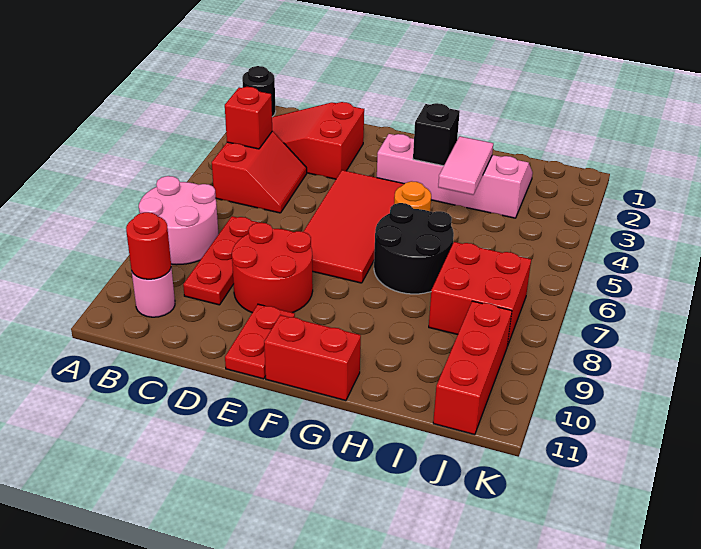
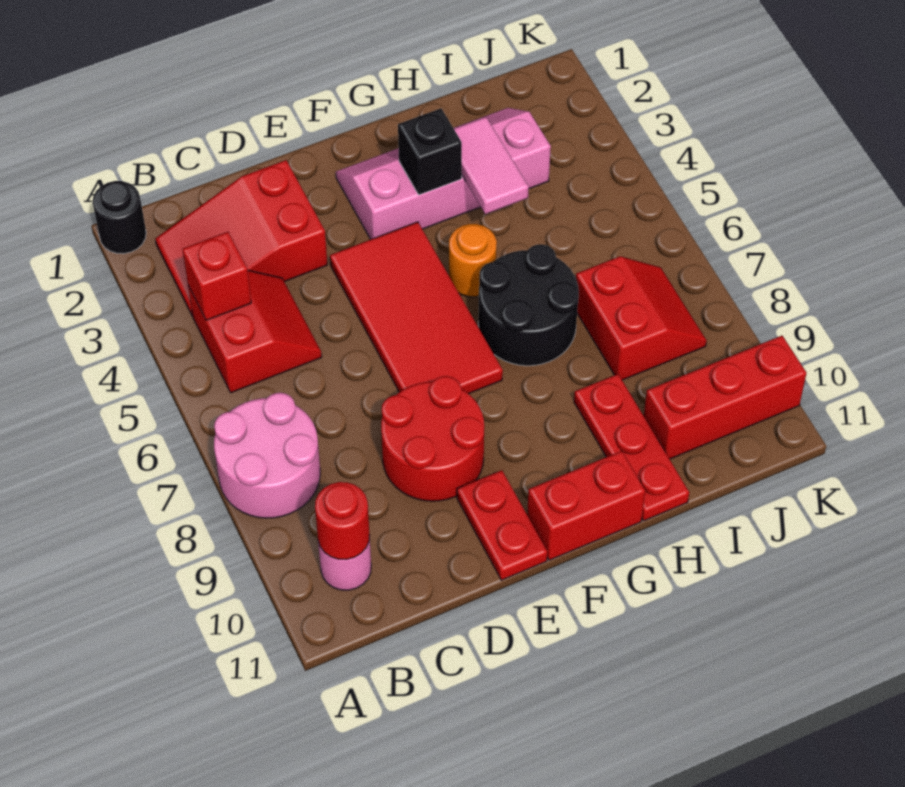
red 1x3 plate [183,216,259,305] -> red 1x3 plate moved to [574,374,689,521]
red 2x2 brick [429,242,531,346] -> red 2x2 slope [576,256,707,380]
red 1x3 brick [433,301,512,435] -> red 1x3 brick turned to [644,336,806,459]

